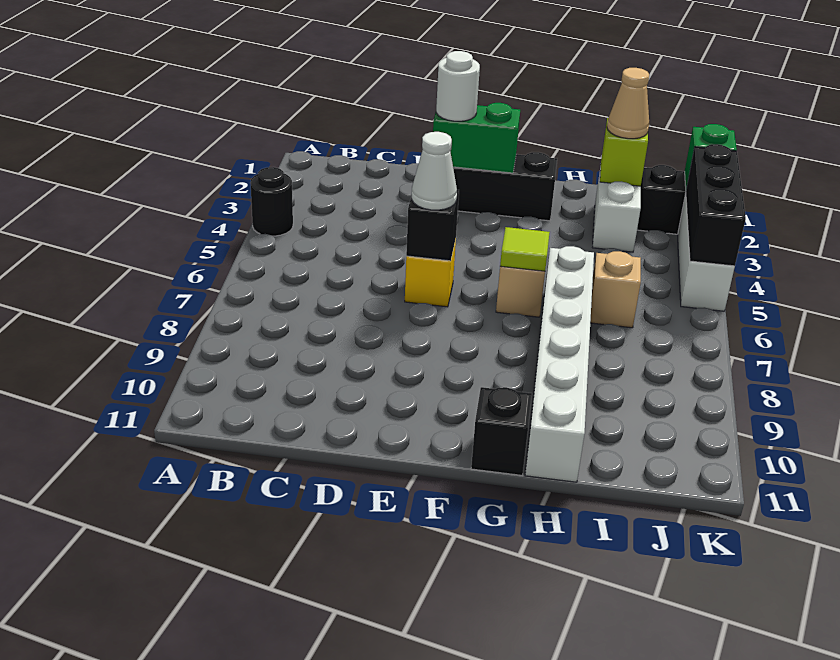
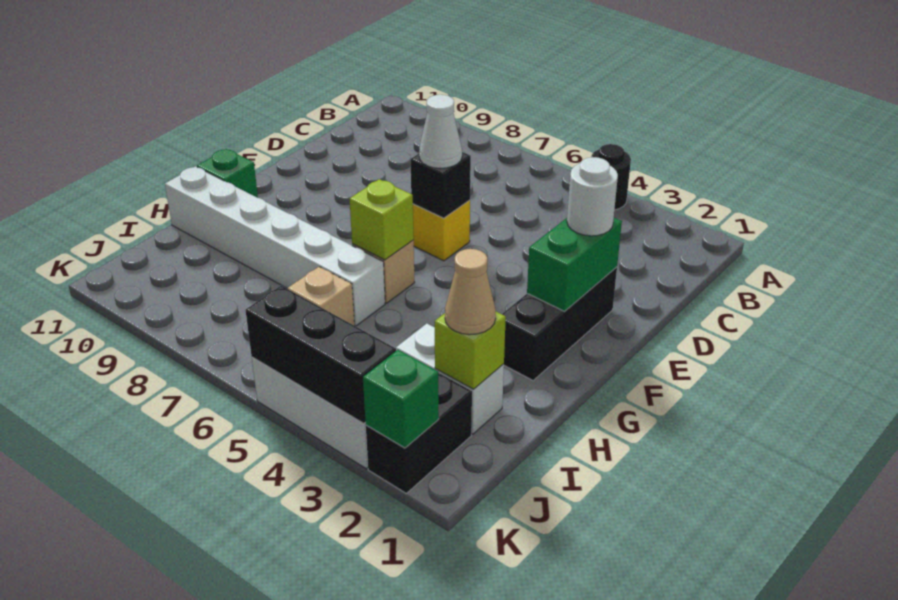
lime 1x1 tile [500,227,550,271] -> lime 1x1 brick [350,179,414,260]
black 1x1 brick [471,387,532,475] -> green 1x1 brick [197,149,258,198]

